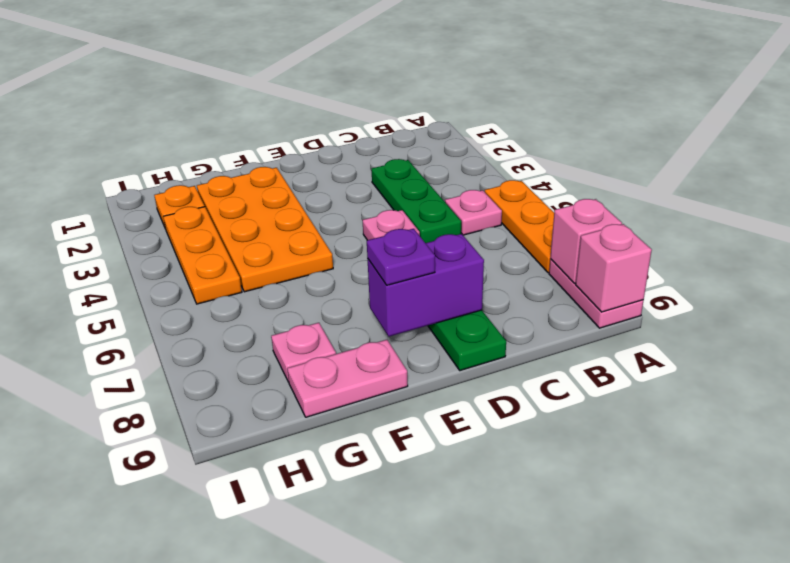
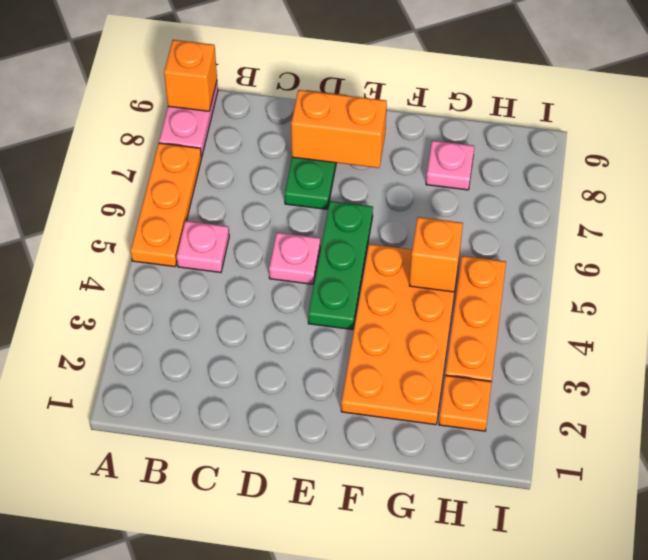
pink 1x1 brick [550,199,622,284] -> none
pink 1x1 brick [576,224,652,312] -> orange 1x1 brick [164,40,217,111]
green 1x3 plate [372,159,461,243] -> green 1x3 plate moved to [308,201,373,330]
purple 1x2 brick [367,234,484,336] -> orange 1x2 brick [291,90,387,168]
purple 1x1 plate [367,229,435,285] -> none
pink 1x2 plate [287,340,408,417] -> none
none -> orange 1x1 brick [409,217,463,292]

